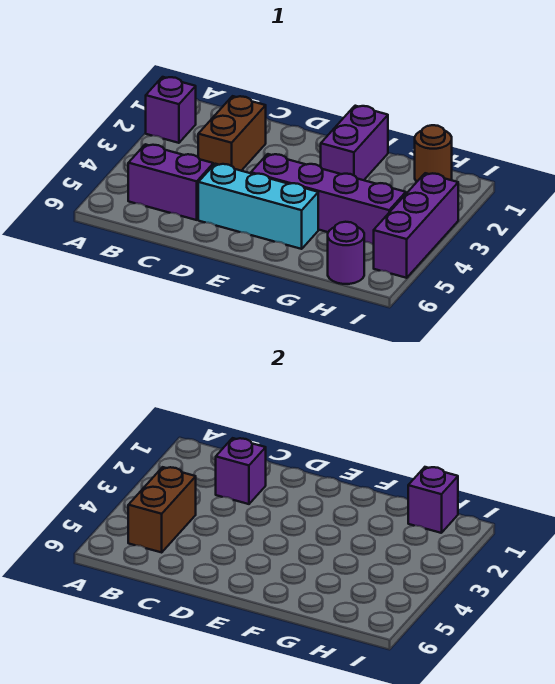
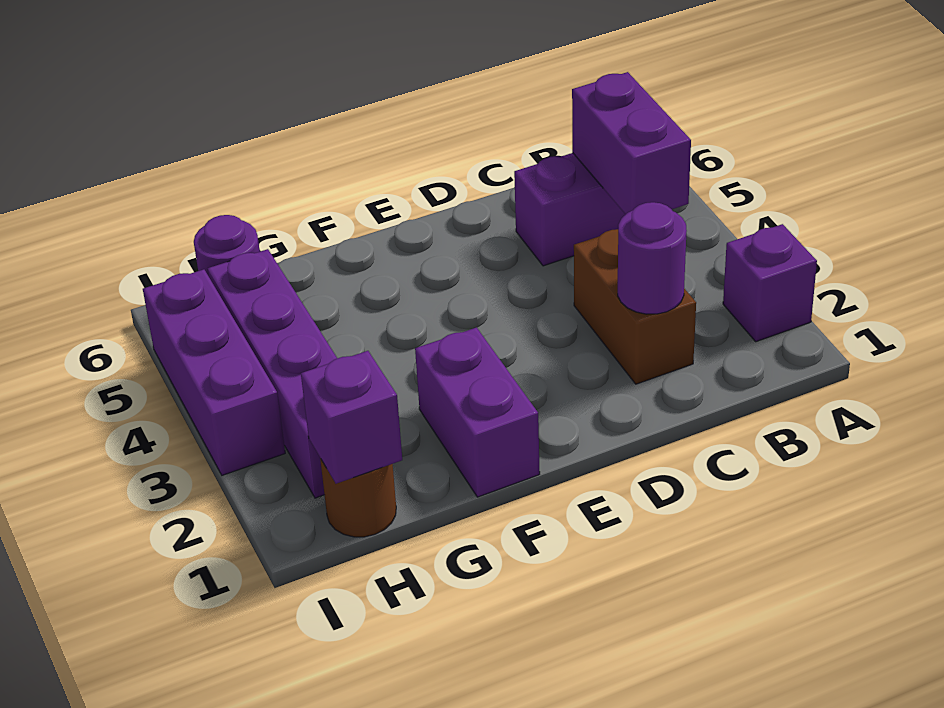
brown 1x2 brick [128,467,196,552] -> purple 1x2 brick [572,72,691,214]
purple 1x1 brick [216,438,266,504] -> purple 1x1 round brick [618,202,687,314]
cyan 1x3 brick [198,164,318,249] -> none
purple 1x4 brick [251,154,406,245] -> purple 1x4 brick turned to [208,249,337,498]

